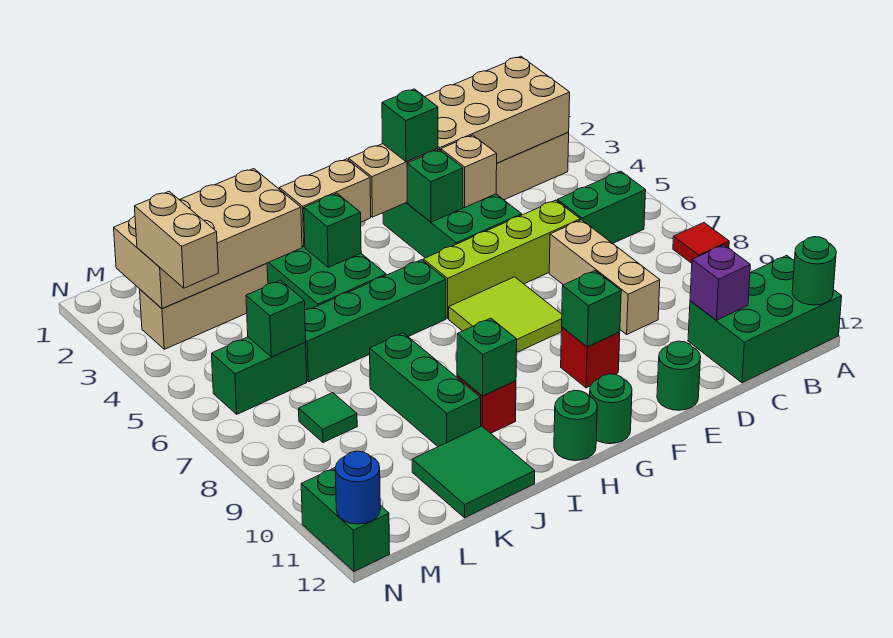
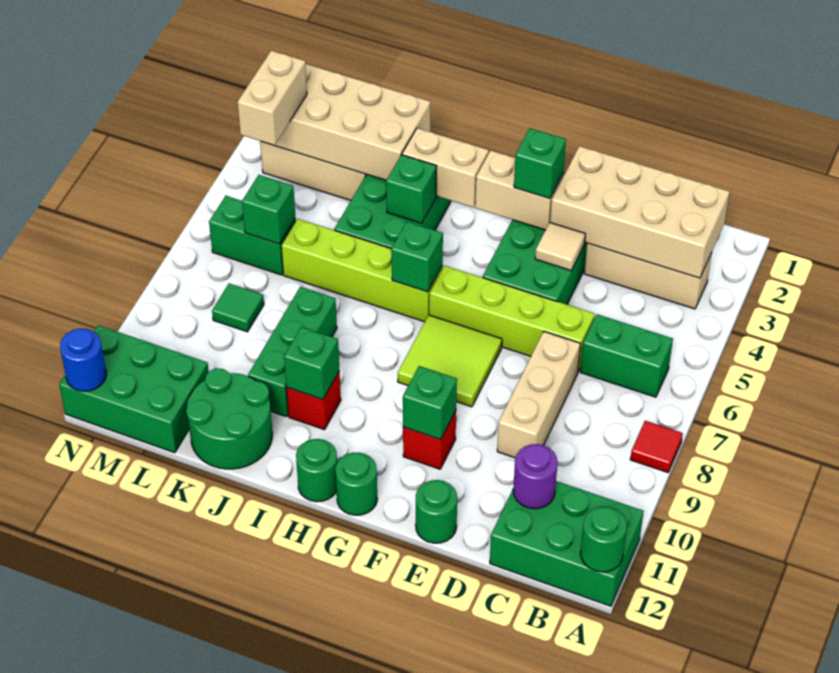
purple 1x1 brick [690,245,750,320] -> purple 1x1 round brick [513,444,558,509]
tan 1x1 brick [441,135,497,207] -> tan 1x1 tile [535,223,585,270]
green 1x1 brick [407,149,463,222] -> green 1x1 brick moved to [391,222,443,292]
green 1x4 brick [305,260,446,382] -> lime 1x4 brick [281,219,443,322]
green 2x2 tile [412,426,535,518] -> green 2x2 round brick [186,368,273,469]
green 1x2 brick [301,468,390,572] -> green 2x3 brick [59,325,209,453]

